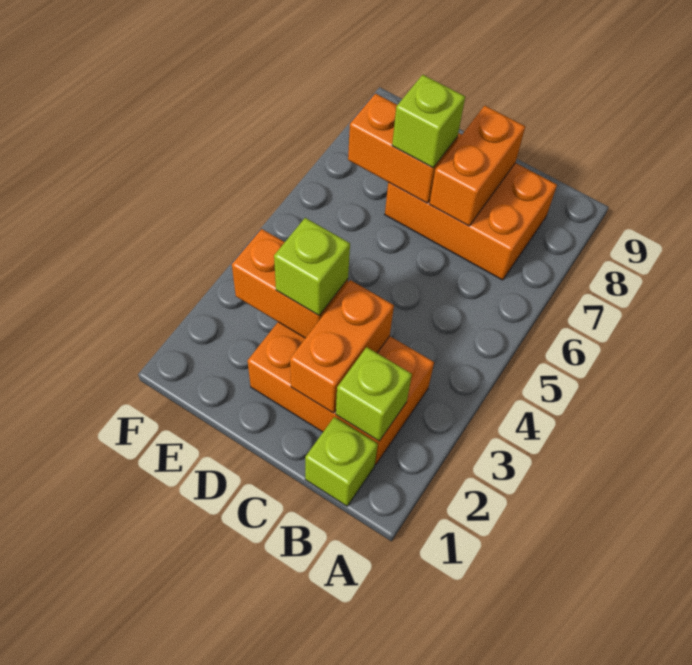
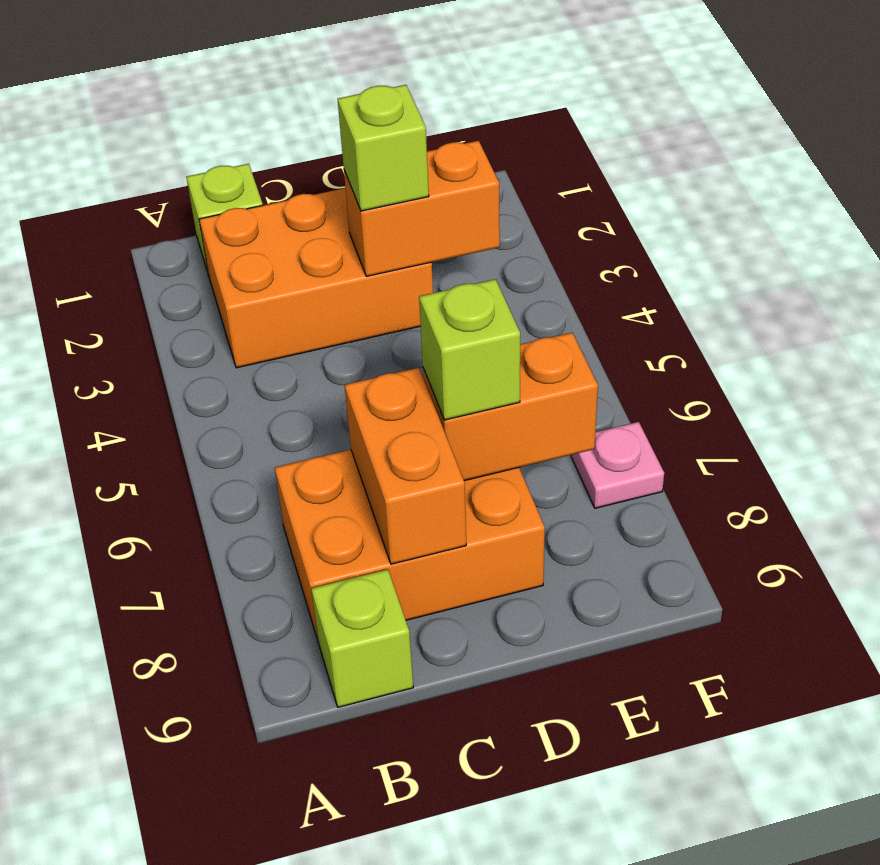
lime 1x1 brick [336,347,412,441] -> lime 1x1 brick moved to [311,569,413,707]
orange 1x2 brick [290,280,394,413] -> none
none -> pink 1x1 plate [571,422,664,508]

